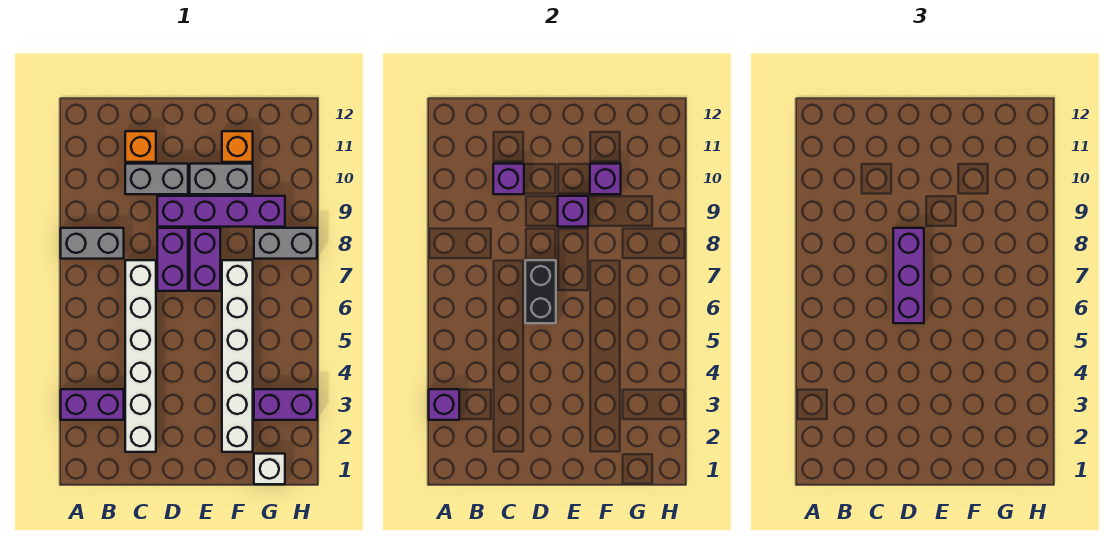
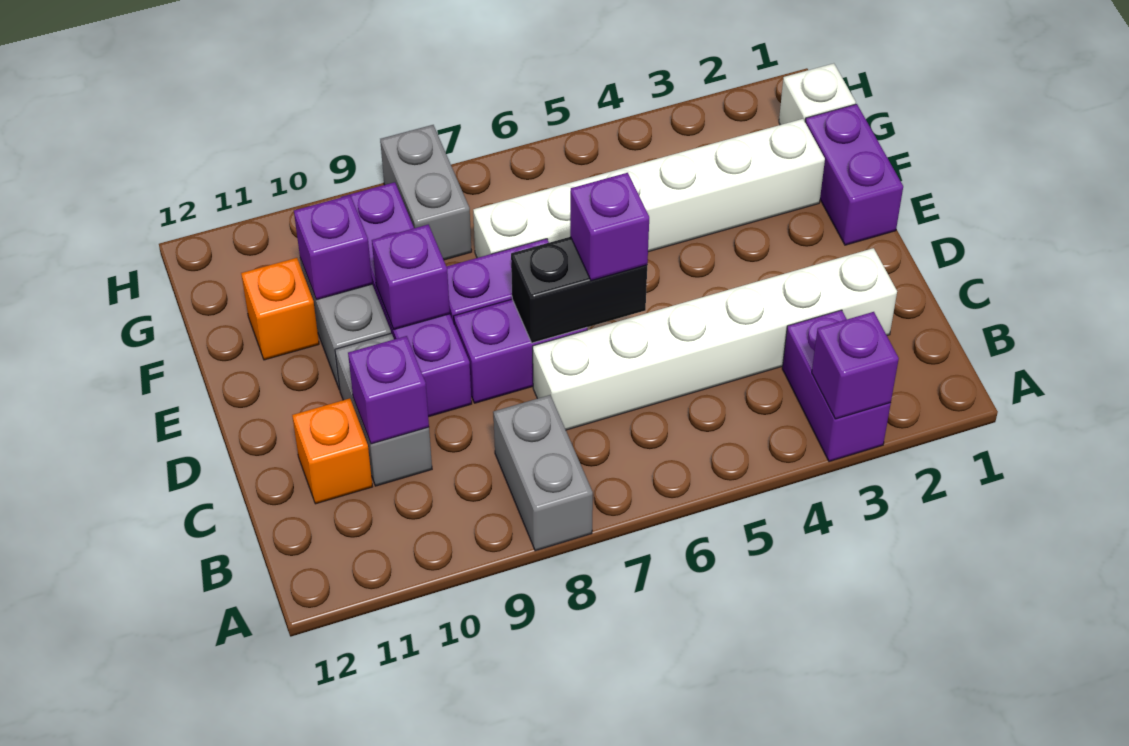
purple 1x3 brick [893,228,924,323] -> purple 1x1 brick [570,173,649,281]
purple 1x2 brick [254,389,317,420] -> purple 1x2 brick moved to [805,104,903,245]

